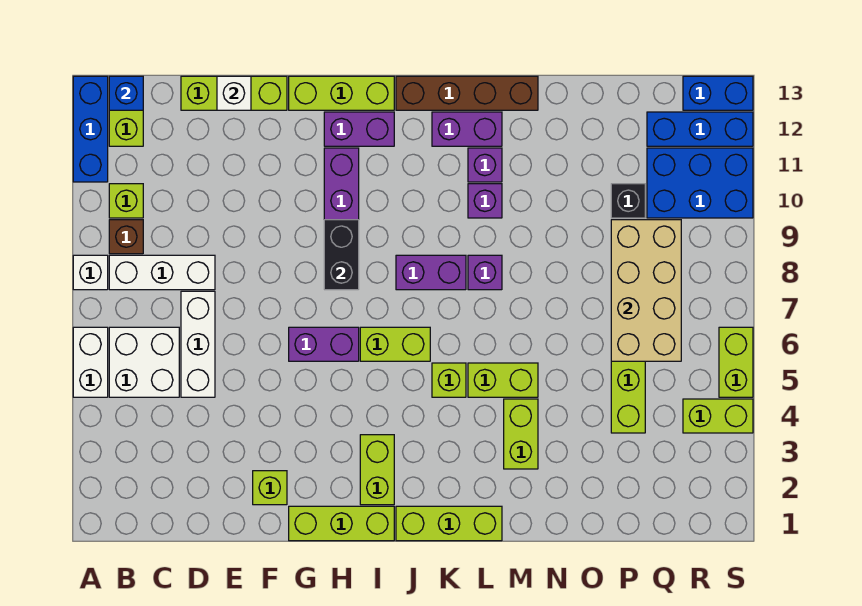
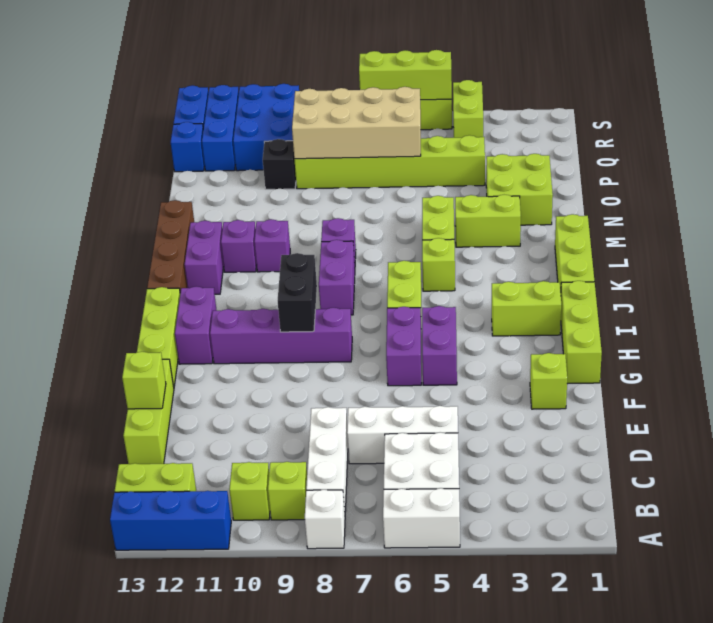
brown 1x1 brick [109,220,143,254] -> lime 1x1 brick [268,462,307,520]
blue 1x1 brick [109,76,143,110] -> blue 1x1 brick moved to [171,122,205,172]
white 1x1 brick [217,76,251,110] -> lime 1x1 brick [122,352,166,409]
none -> purple 1x2 brick [422,306,457,385]
black 1x2 brick [324,220,359,290] -> black 1x2 brick turned to [278,253,317,332]
none -> lime 2x2 brick [486,154,553,225]
none -> lime 1x3 brick [359,50,452,100]

